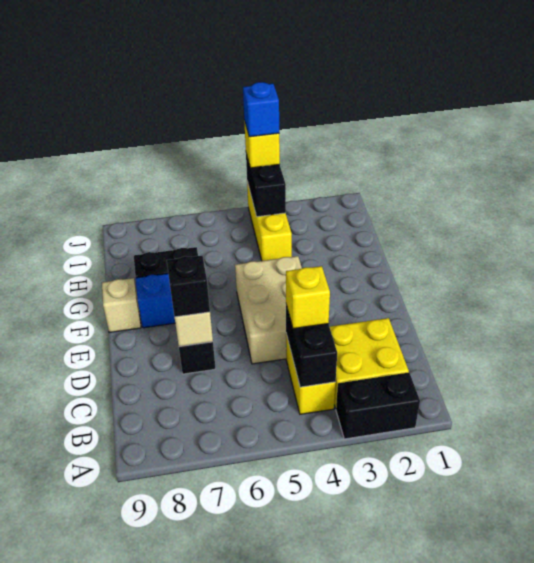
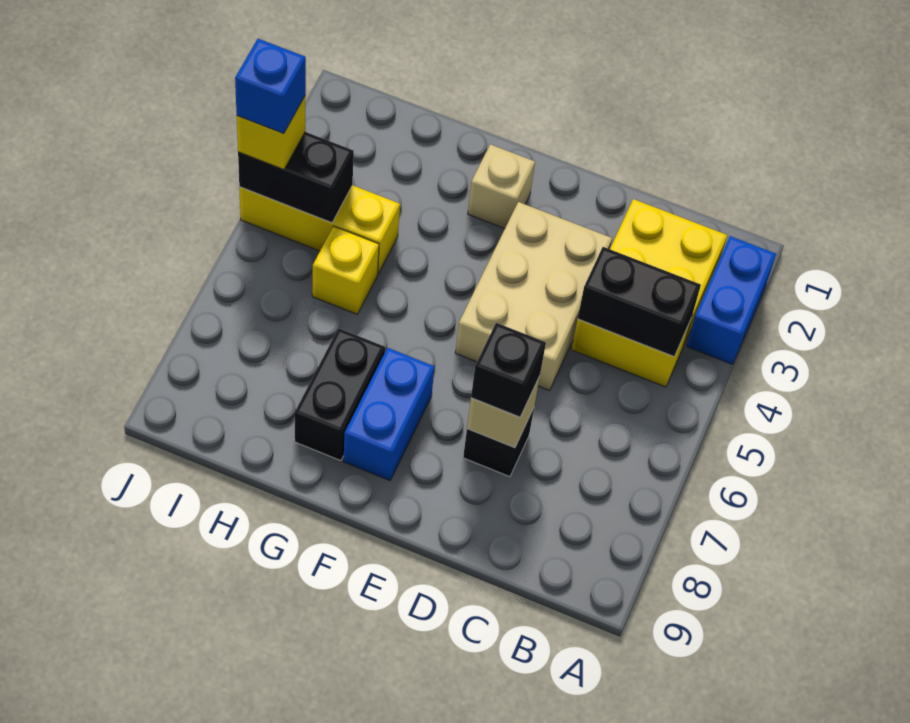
black 1x2 brick [336,373,420,439] -> blue 1x2 brick [687,236,776,364]
yellow 1x1 brick [286,266,330,329] -> yellow 1x1 brick moved to [312,226,379,314]
tan 2x3 brick [235,256,302,364] -> tan 2x3 brick turned to [455,202,612,391]
tan 1x1 brick [102,278,141,333] -> tan 1x1 brick moved to [468,144,535,229]

